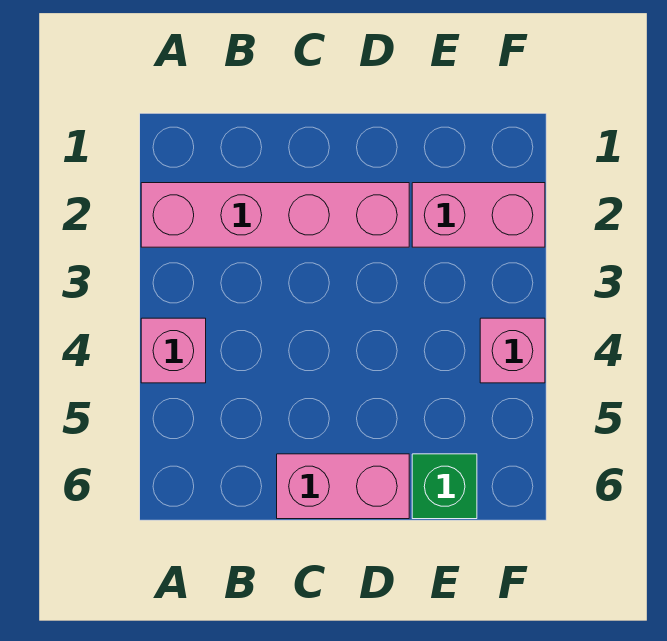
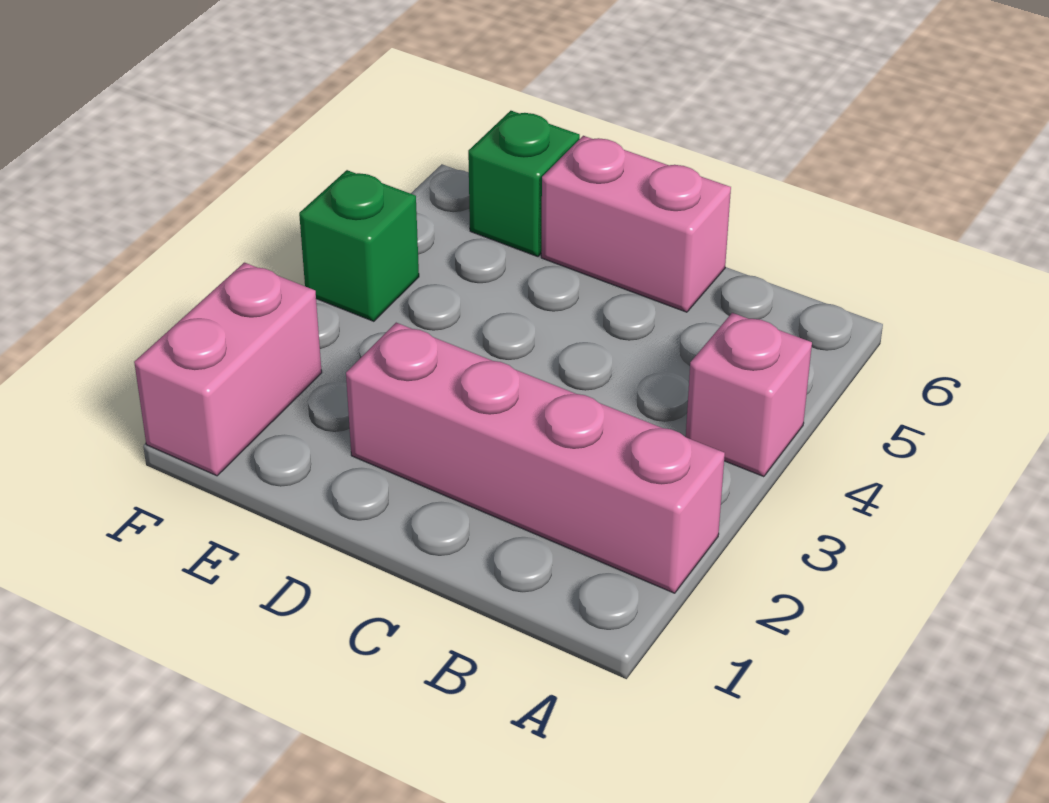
pink 1x2 brick [412,183,545,247] -> pink 1x2 brick turned to [134,263,322,476]
pink 1x1 brick [480,318,545,383] -> green 1x1 brick [299,170,419,321]

